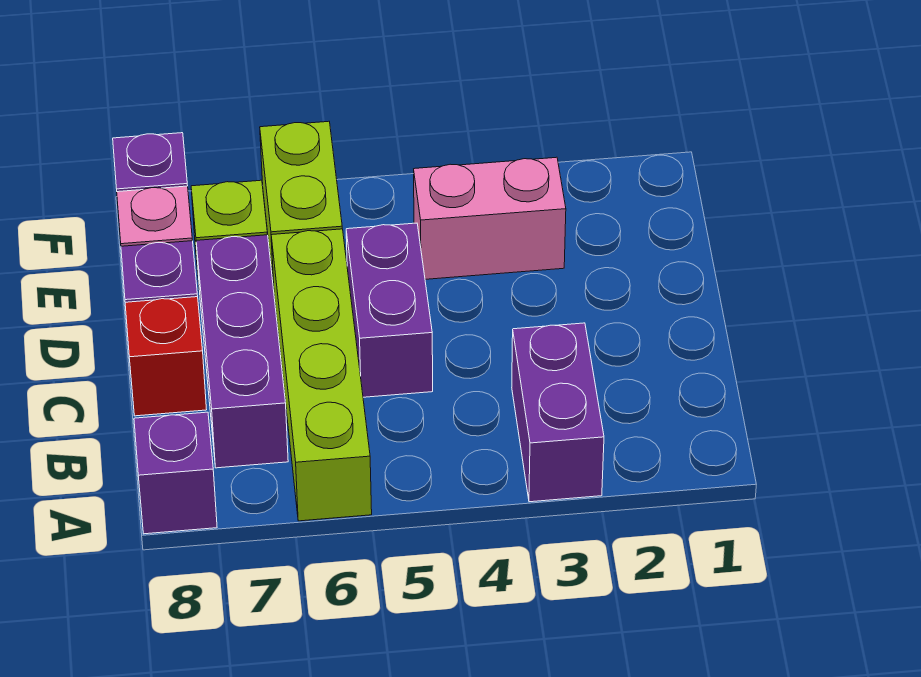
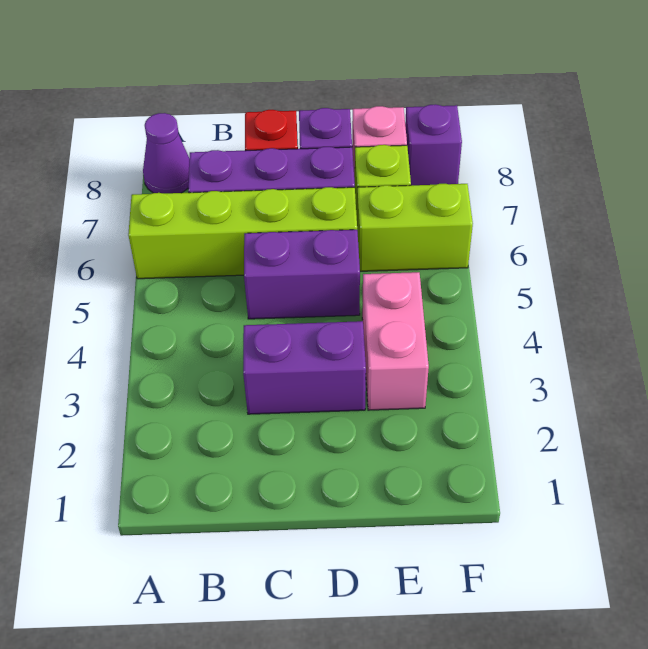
purple 1x2 brick [512,323,604,502] -> purple 1x2 brick moved to [243,321,366,414]
purple 1x1 brick [134,412,217,534] -> purple 1x1 cone [143,113,190,193]

